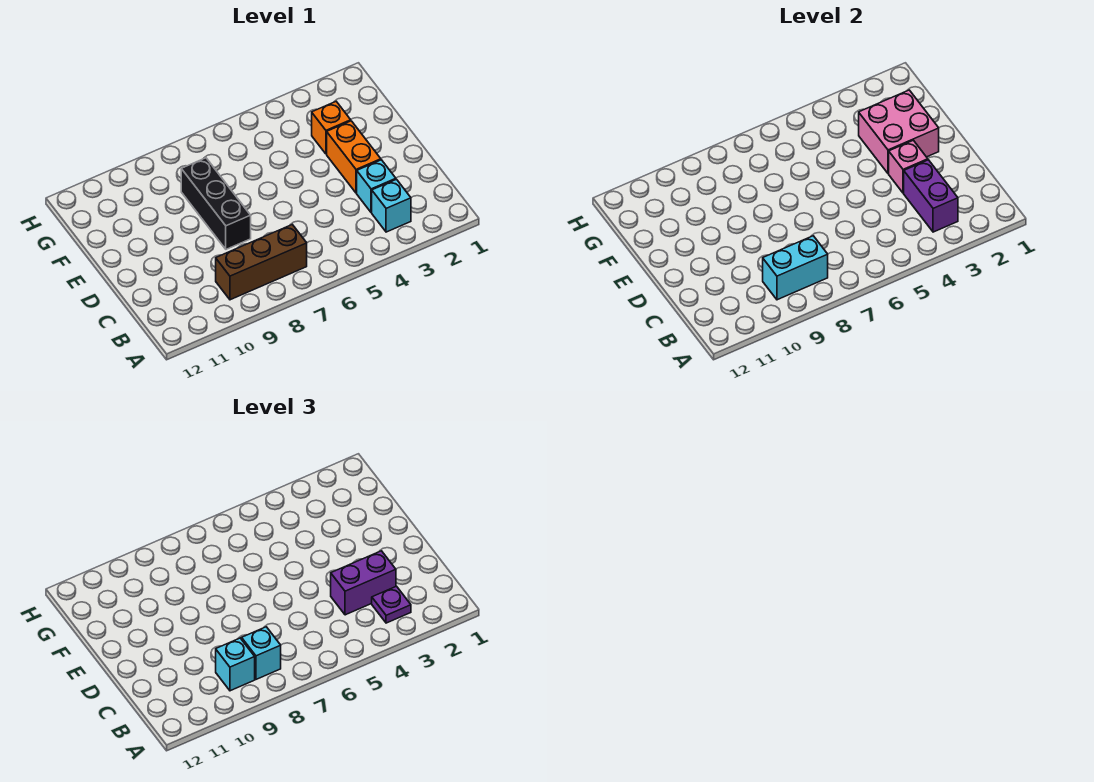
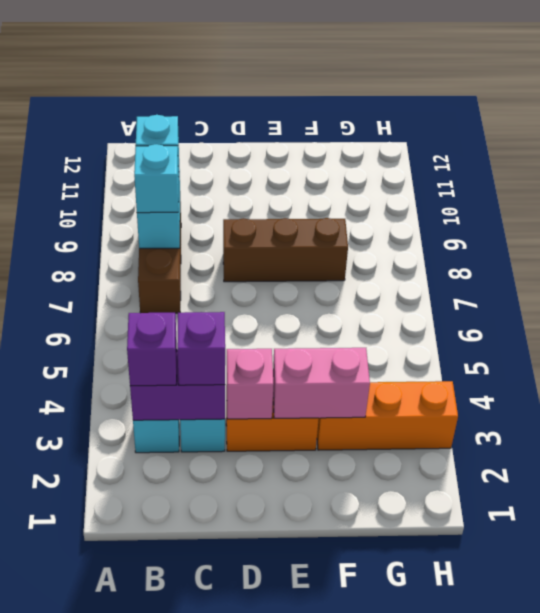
purple 1x1 plate [372,586,411,623] -> purple 1x1 brick [127,313,177,386]
purple 1x2 brick [331,551,396,615] -> purple 1x1 brick [177,312,225,385]
black 1x3 brick [181,158,251,249] -> brown 1x3 brick [223,218,348,282]
pink 2x2 brick [859,90,939,174] -> pink 1x2 brick [273,348,370,418]
orange 1x1 brick [312,102,351,154] -> orange 1x3 brick [317,381,458,450]

